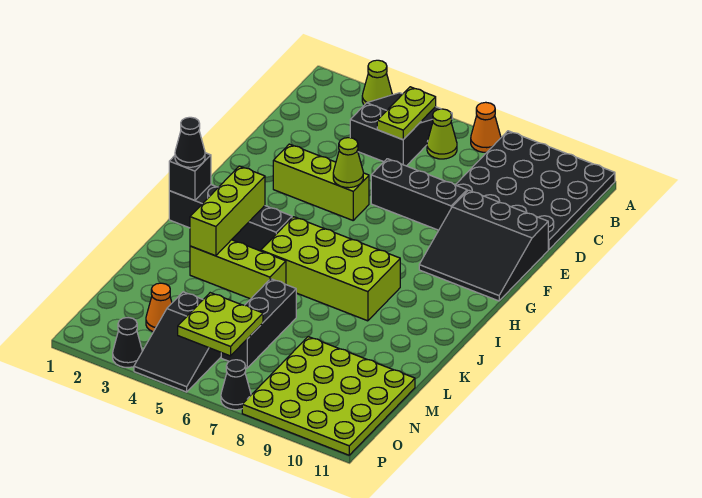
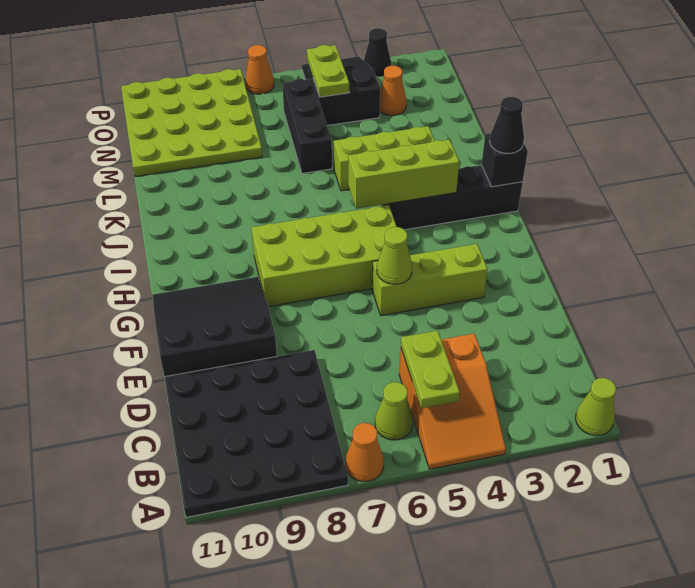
lime 1x1 cone [362,60,392,105] -> lime 1x1 cone moved to [575,378,616,436]
black 2x3 slope [350,93,452,166] -> orange 2x3 slope [399,334,506,469]
black 1x3 brick [371,159,467,230] -> none
lime 1x3 brick [190,166,265,256] -> lime 1x3 brick turned to [348,140,459,209]
lime 2x4 brick [261,217,400,321] -> lime 2x4 brick moved to [251,205,397,307]
lime 2x2 plate [178,293,263,356] -> lime 1x2 plate [307,45,349,97]
black 1x1 cone [221,360,251,410] -> orange 1x1 cone [245,45,274,94]

